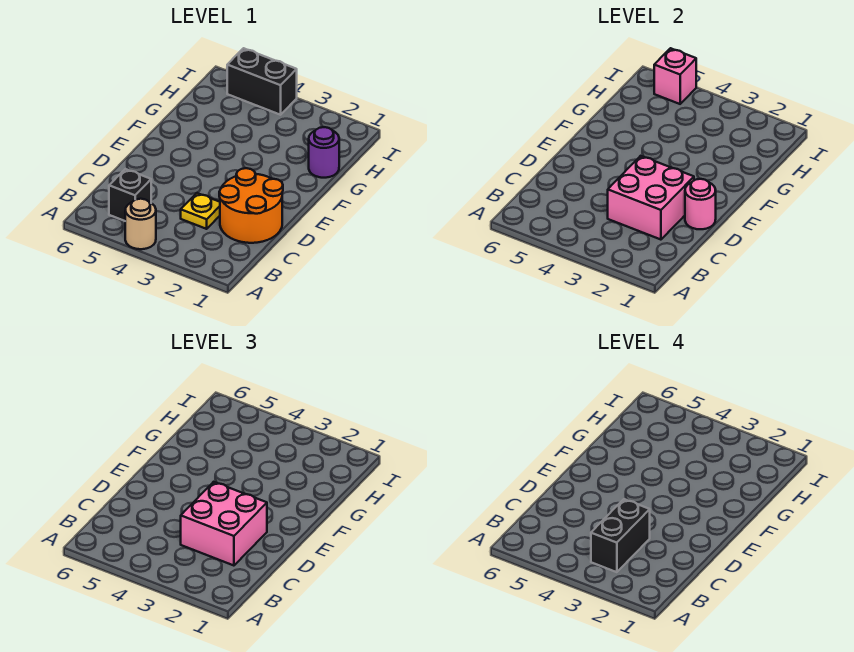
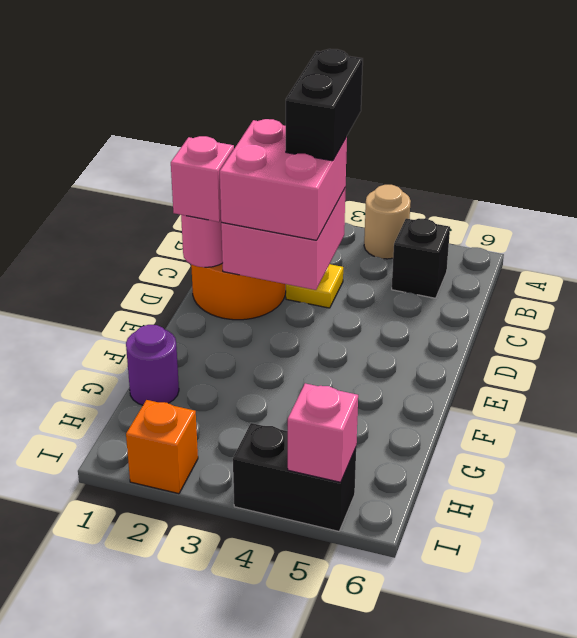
none -> pink 1x1 brick [171,136,234,222]
none -> orange 1x1 brick [126,400,198,494]

